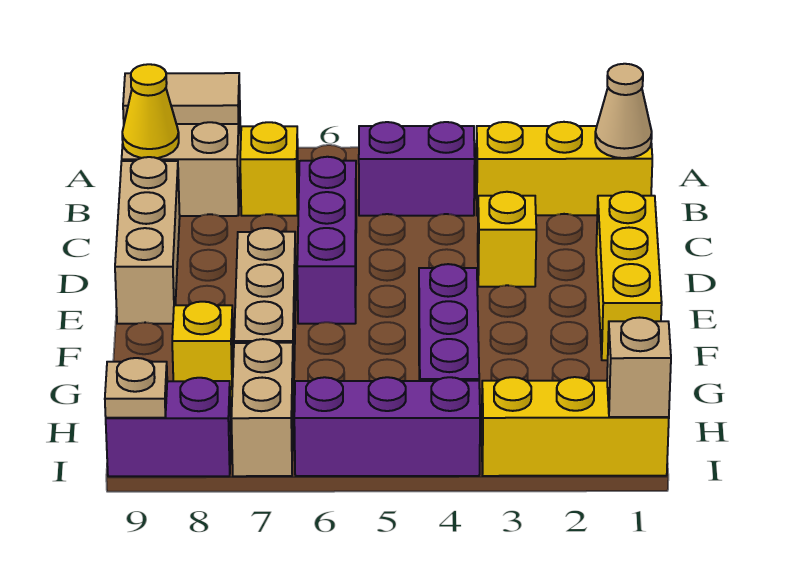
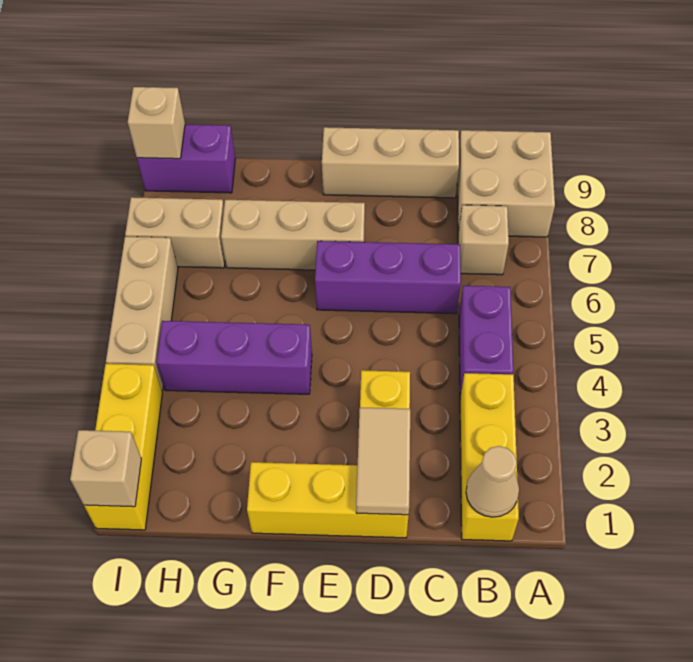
tan 1x2 tile [123,73,240,124] -> tan 1x2 tile moved to [356,408,410,515]
yellow 1x1 brick [240,122,298,216] -> tan 1x1 brick [458,205,509,275]
yellow 1x1 cone [122,64,179,158] -> none
yellow 1x1 brick [172,302,233,399] -> none
purple 1x3 brick [294,377,480,476] -> tan 1x3 brick [106,237,178,390]
purple 1x2 brick [106,378,231,476] -> purple 1x2 brick turned to [137,125,235,193]
tan 1x1 plate [105,358,167,418] -> tan 1x1 brick [128,87,185,159]

